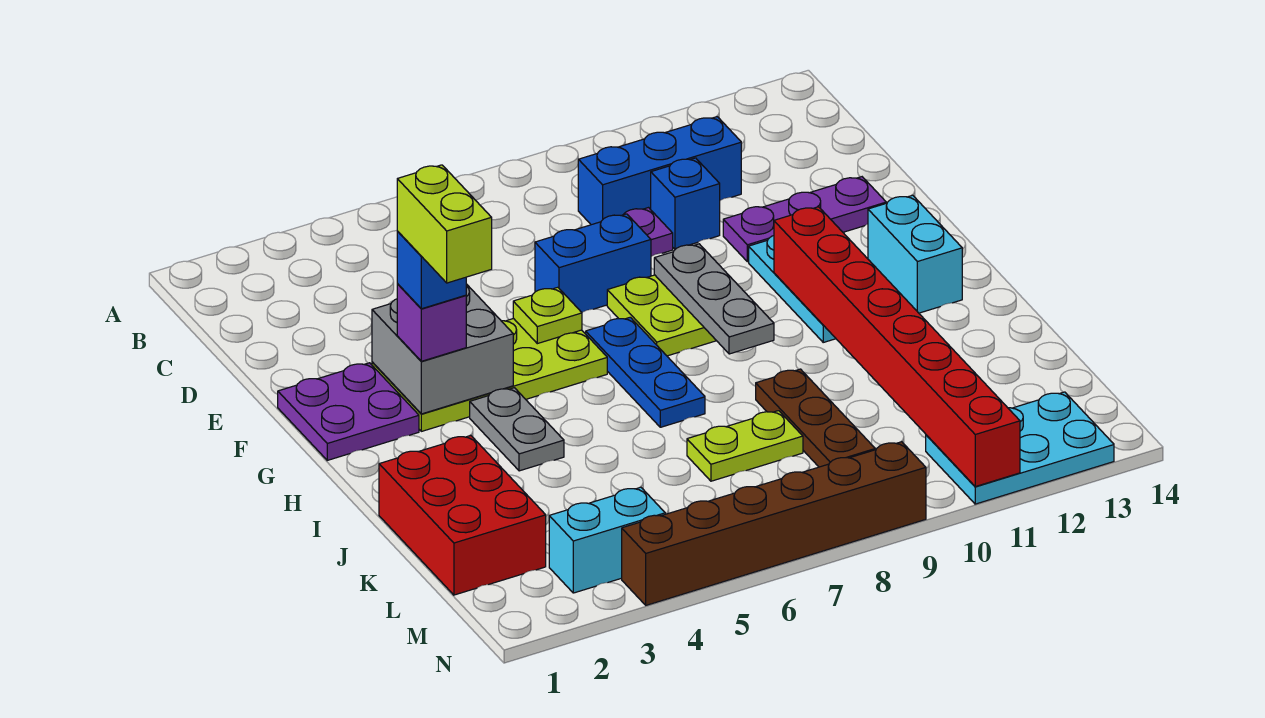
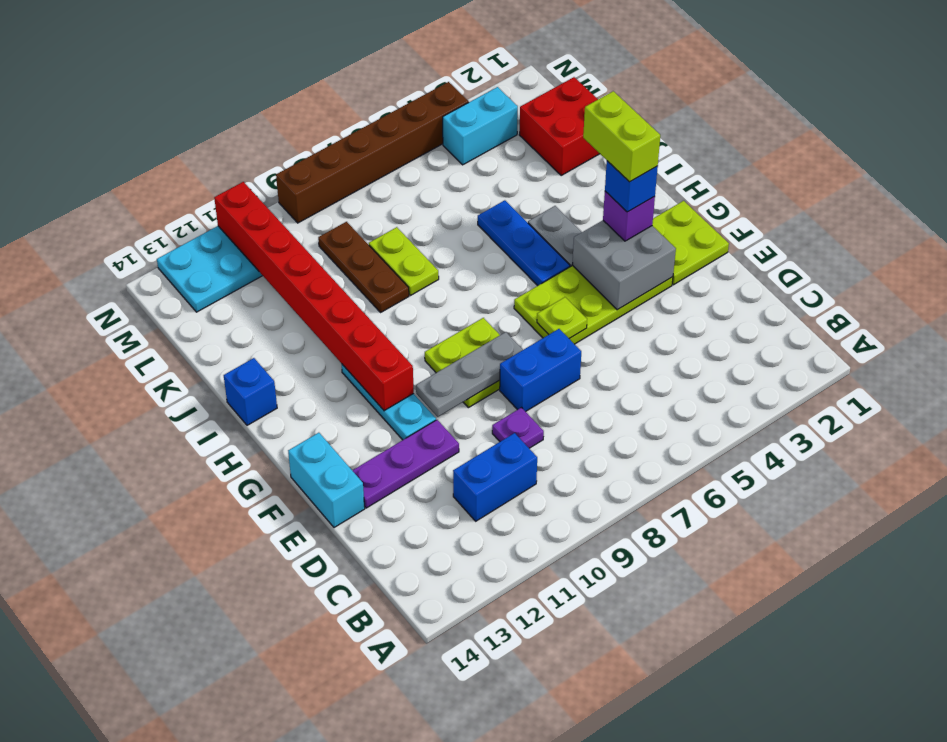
blue 1x3 brick [578,117,741,225] -> blue 1x2 brick [453,433,537,521]
blue 1x1 brick [651,158,720,249] -> blue 1x1 brick moved to [224,358,277,425]
purple 2x2 plate [278,363,419,460] -> lime 2x2 plate [652,201,729,285]
grey 1x3 plate [654,244,774,354] -> grey 1x3 plate turned to [416,332,523,417]
blue 1x3 plate [586,317,705,427] -> blue 1x3 plate moved to [478,200,570,286]
cyan 1x2 brick [868,195,962,313] -> cyan 1x2 brick moved to [288,433,365,528]
red 2x3 brick [379,436,546,595] -> red 2x2 brick [519,77,600,175]
lime 1x2 plate [687,411,803,481] -> lime 1x2 plate turned to [369,227,439,296]

